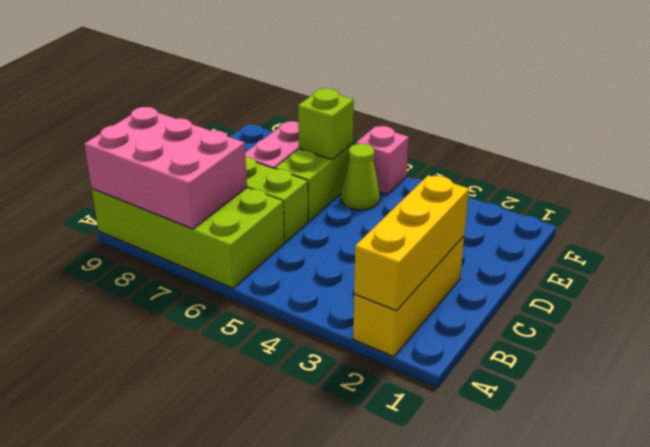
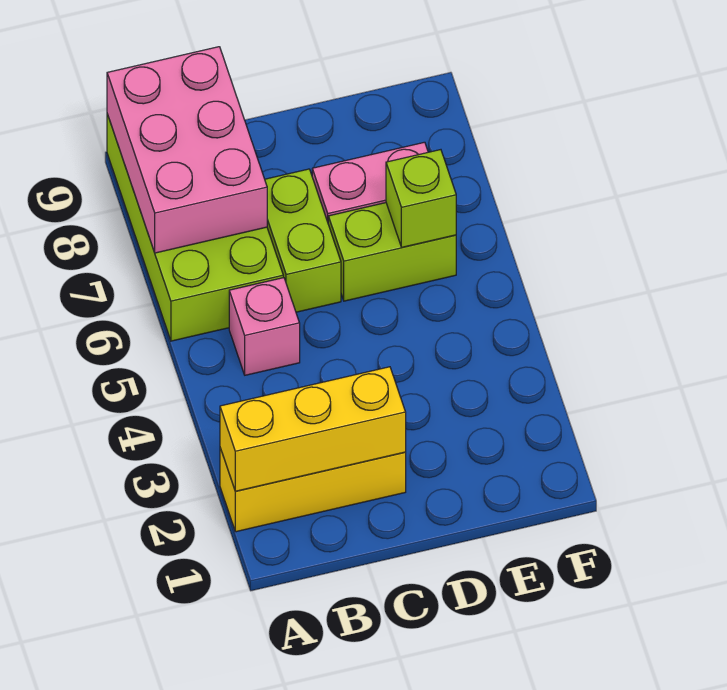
lime 1x1 cone [341,144,380,210] -> none
pink 1x1 brick [356,126,409,195] -> pink 1x1 brick moved to [229,278,300,375]

